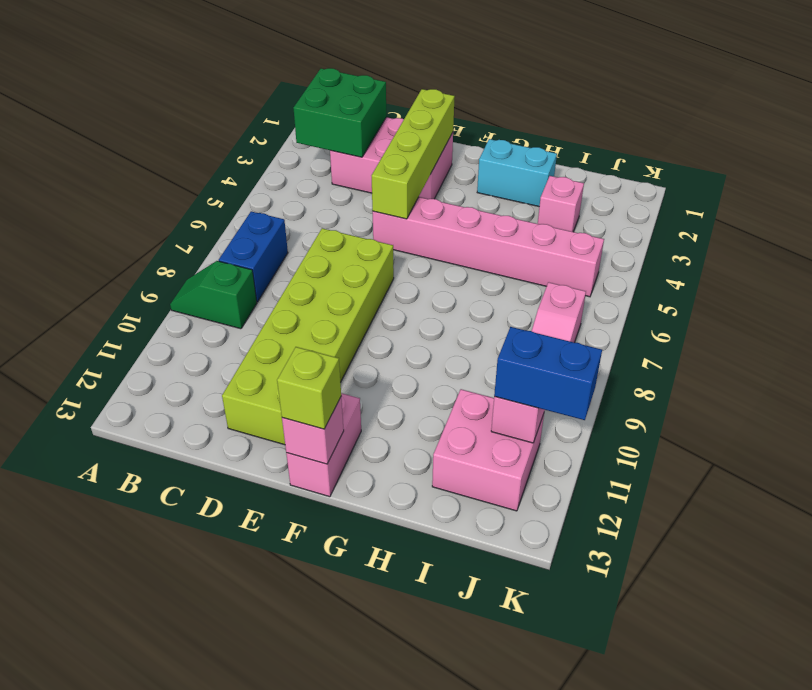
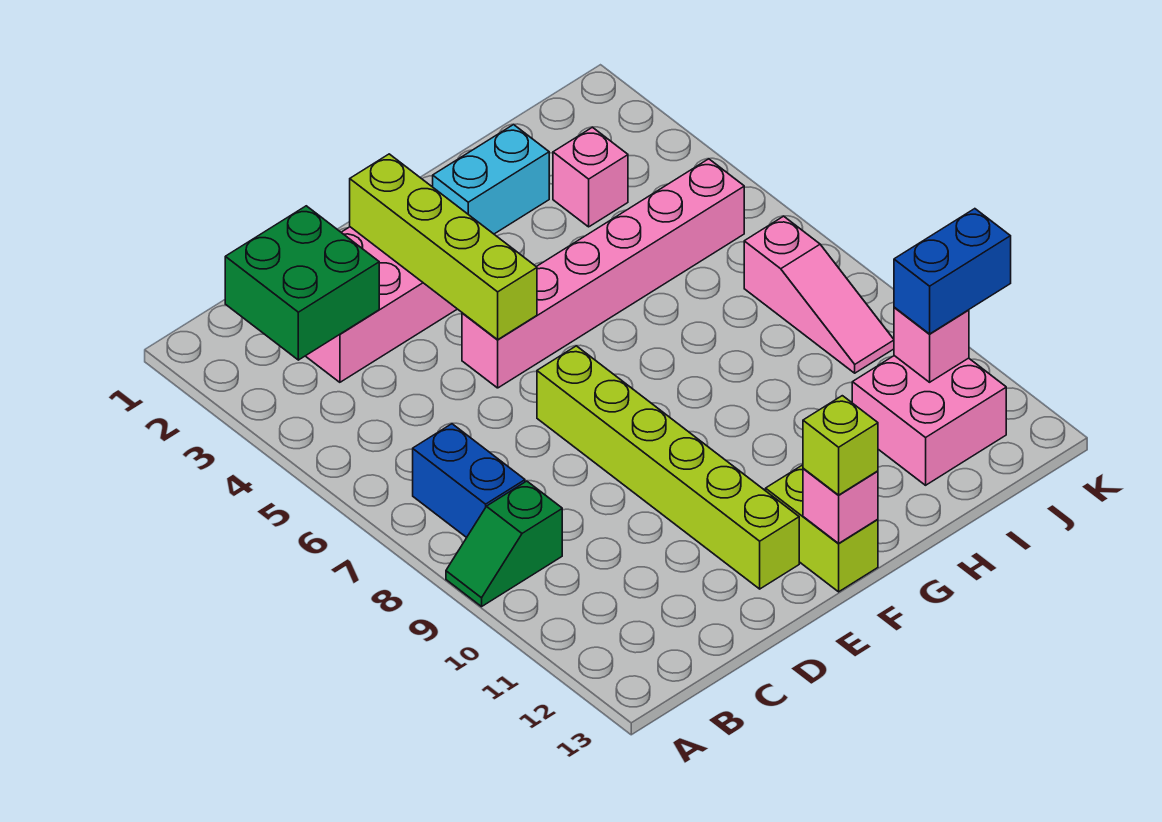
lime 2x6 brick [222,228,394,445] -> lime 1x6 brick [537,346,799,589]
pink 1x2 brick [286,393,361,497] -> lime 1x2 brick [766,465,878,592]

